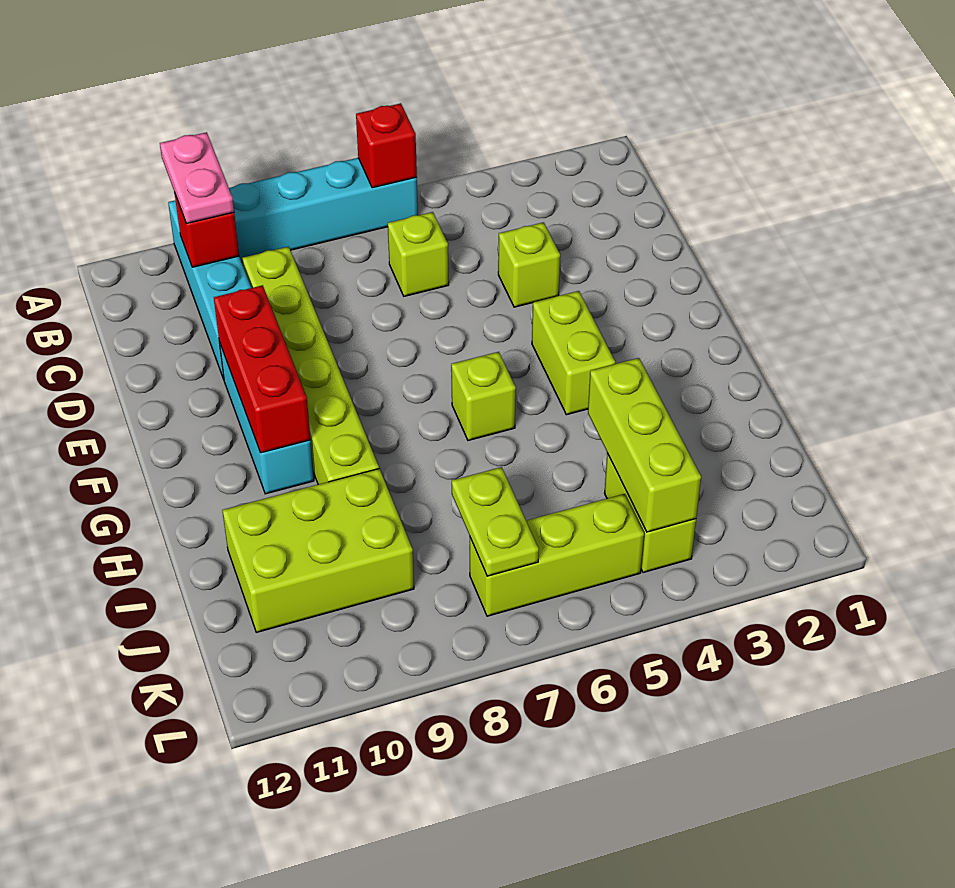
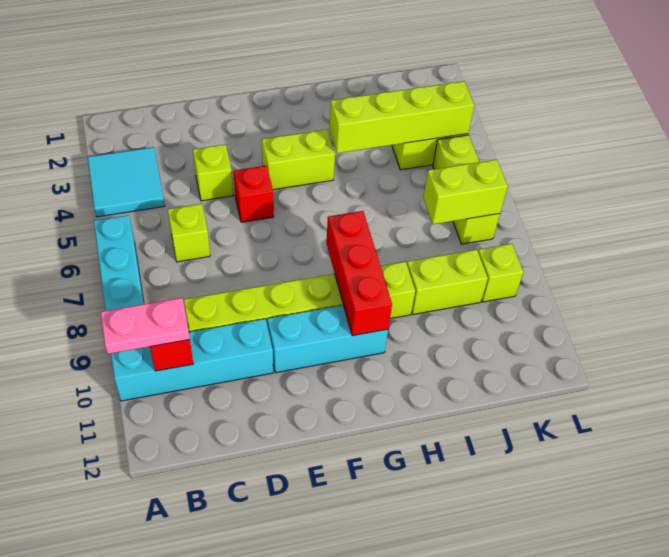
none -> cyan 2x2 tile [88,147,165,217]
red 1x1 brick [356,103,417,188] -> red 1x1 brick moved to [234,166,274,222]
red 1x3 brick [214,285,311,453] -> red 1x3 brick turned to [326,211,392,336]
lime 1x1 brick [451,352,516,440] -> lime 1x1 brick moved to [478,244,523,302]
lime 1x3 brick [588,358,701,532] -> lime 1x4 brick [329,81,474,153]
lime 2x3 brick [222,469,414,632] -> lime 1x2 brick [407,250,488,314]
lime 1x2 plate [452,467,539,576] -> lime 1x2 brick [423,160,508,224]

